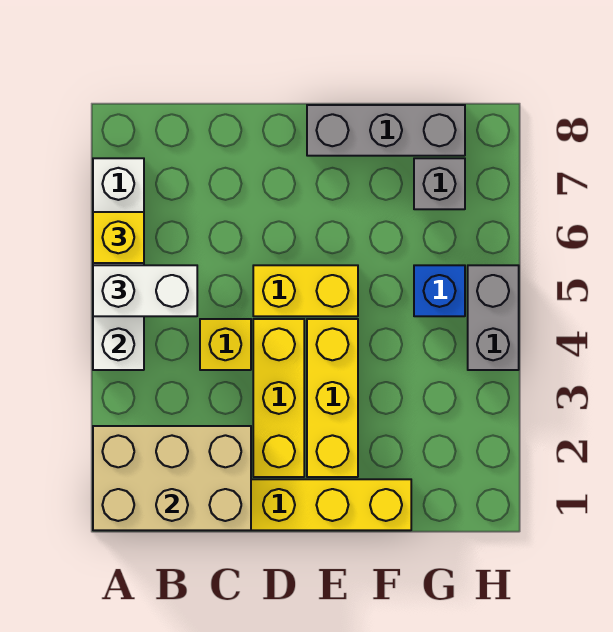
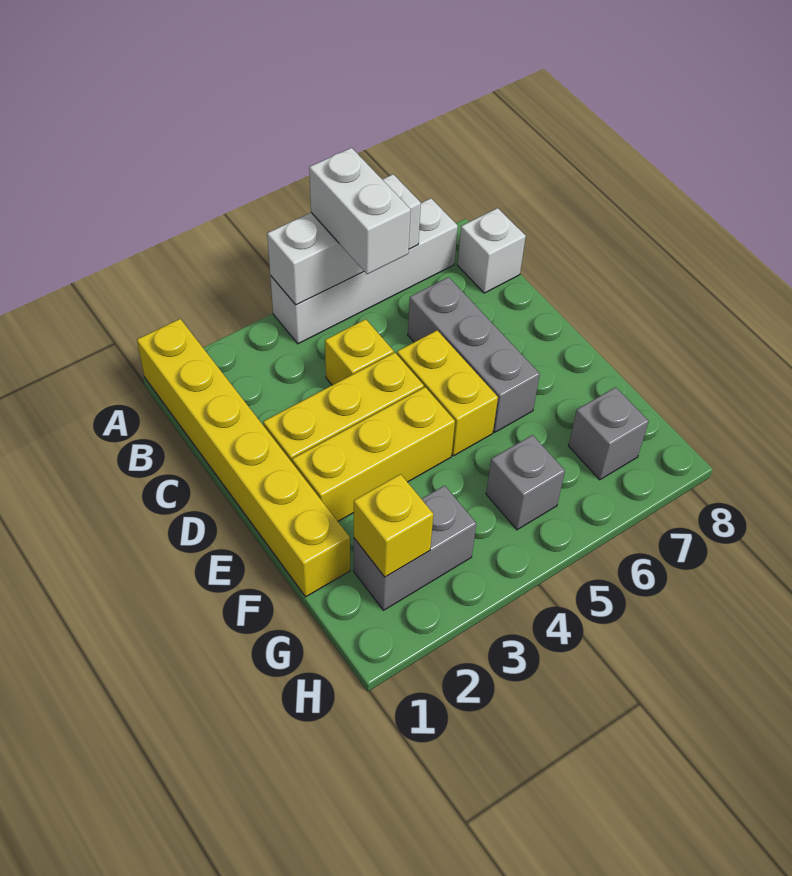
tan 2x3 brick [93,426,251,530] -> none
yellow 1x1 brick [93,212,144,263] -> yellow 1x1 brick moved to [354,474,434,577]
none -> white 1x1 brick [458,208,526,293]
grey 1x3 brick [307,105,465,156] -> grey 1x3 brick moved to [408,277,540,432]
blue 1x1 brick [414,265,465,316] -> grey 1x1 brick [486,435,565,530]
grey 1x2 brick [468,265,519,370] -> grey 1x2 brick moved to [354,486,476,610]

